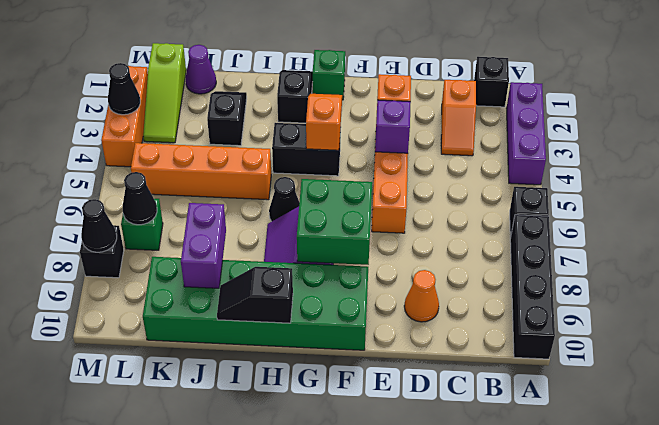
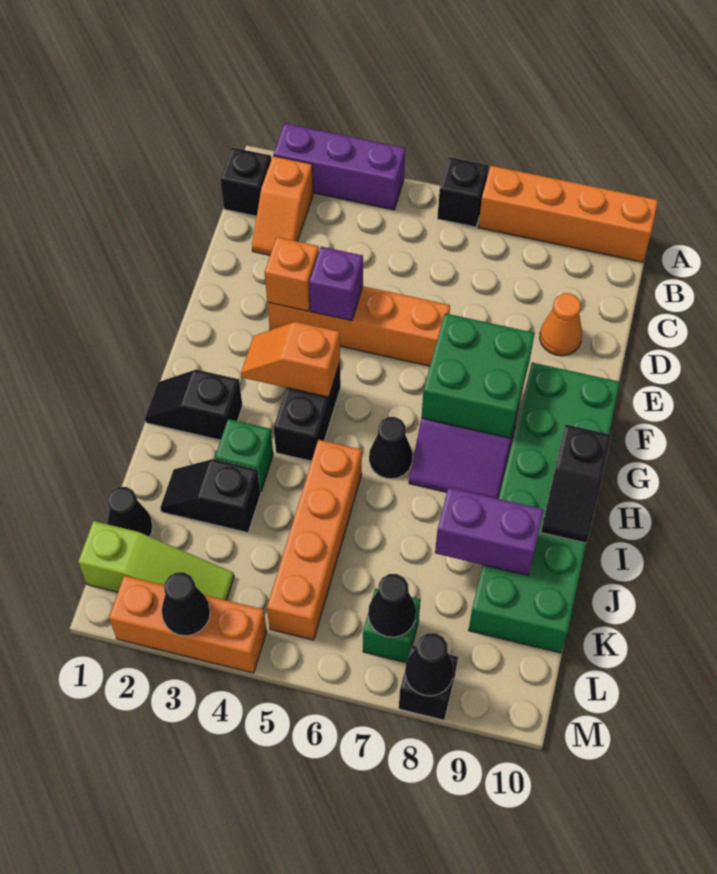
black 1x4 brick [510,215,555,359] -> orange 1x4 brick [479,166,658,262]
orange 1x2 slope [441,80,476,156] -> orange 1x2 slope turned to [252,156,313,255]
green 1x1 brick [313,50,345,100] -> green 1x1 brick moved to [215,419,273,492]
purple 1x1 cone [186,45,216,94] -> black 1x1 cone [107,487,153,537]

